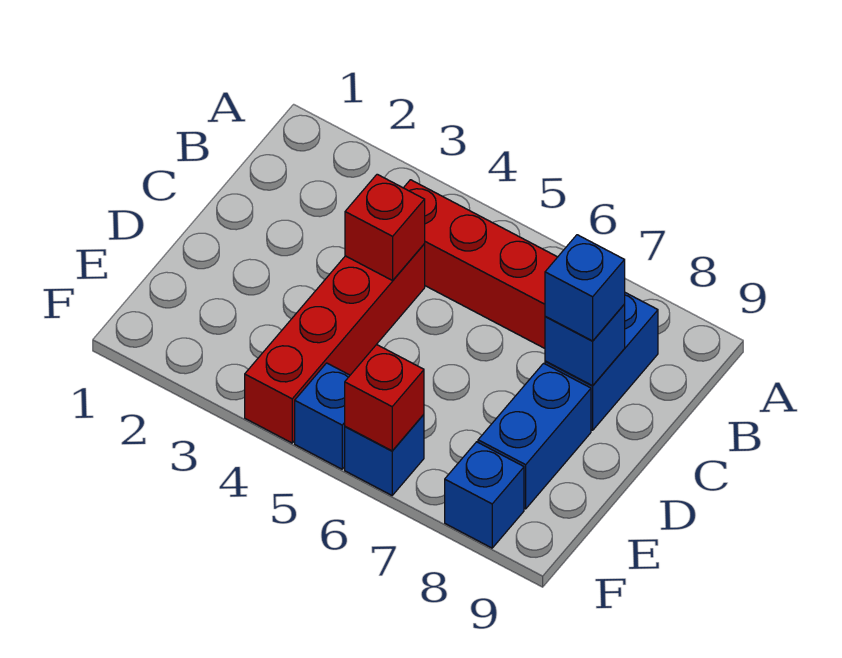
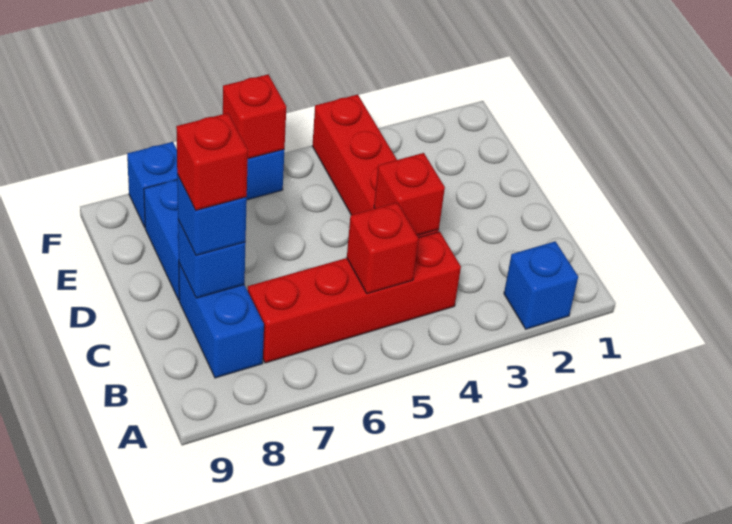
none -> red 1x1 brick [347,203,419,294]
none -> red 1x1 brick [176,113,248,210]
blue 1x1 brick [295,363,350,469] -> blue 1x1 brick moved to [504,241,578,329]

